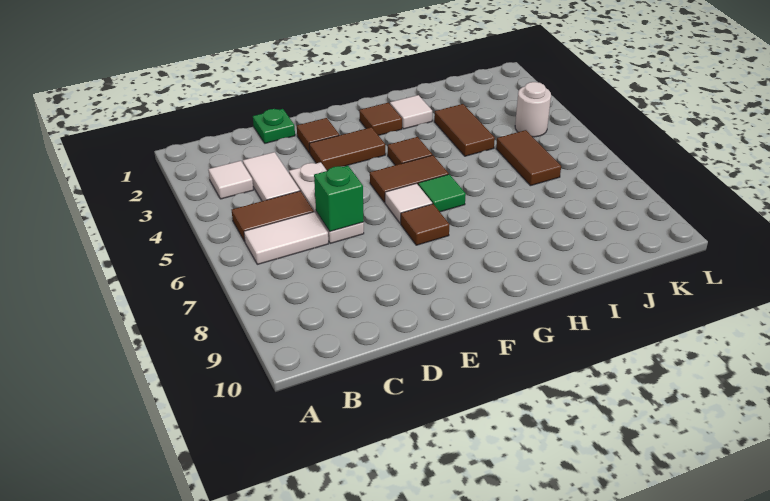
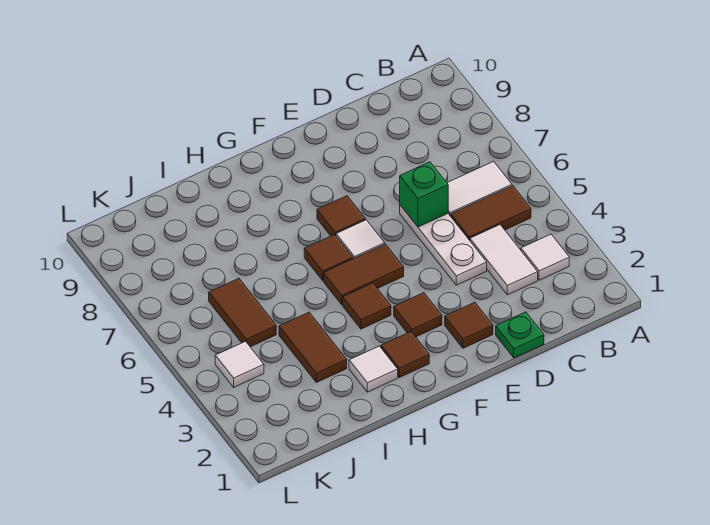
brown 1x2 tile [309,127,385,171] -> brown 1x1 tile [394,293,442,337]
green 1x1 tile [418,174,466,212] -> brown 1x1 tile [304,235,353,280]
white 1x1 round brick [515,82,551,137] -> white 1x1 tile [215,341,264,387]

